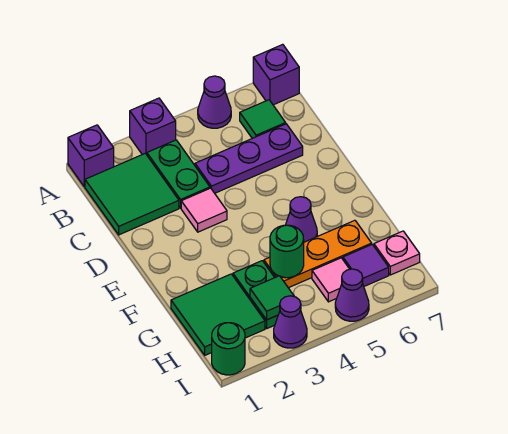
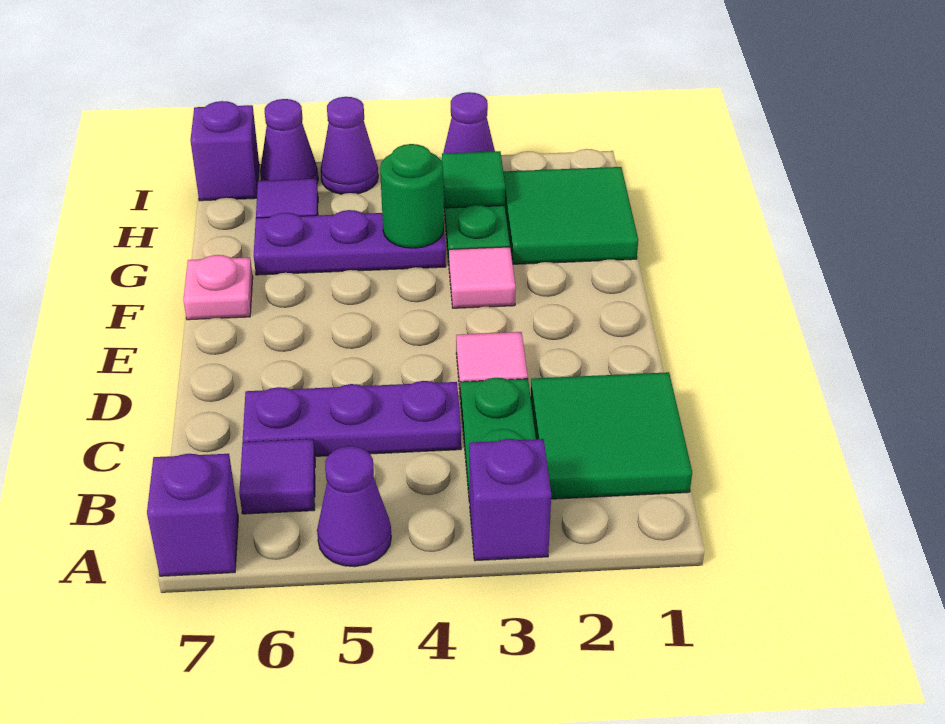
purple 1x1 brick [68,125,114,187] -> purple 1x1 brick moved to [190,101,259,201]
green 1x1 tile [240,100,286,138] -> purple 1x1 tile [239,439,315,514]
purple 1x1 cone [286,197,317,242] -> purple 1x1 cone moved to [260,99,318,182]
orange 1x3 plate [264,220,372,288] -> purple 1x3 plate [254,210,446,275]
pink 1x1 tile [312,258,350,302] -> pink 1x1 tile moved to [449,247,516,308]
pink 1x1 plate [374,231,420,275] -> pink 1x1 plate moved to [183,255,253,320]
green 1x1 round brick [212,323,245,375] -> none

